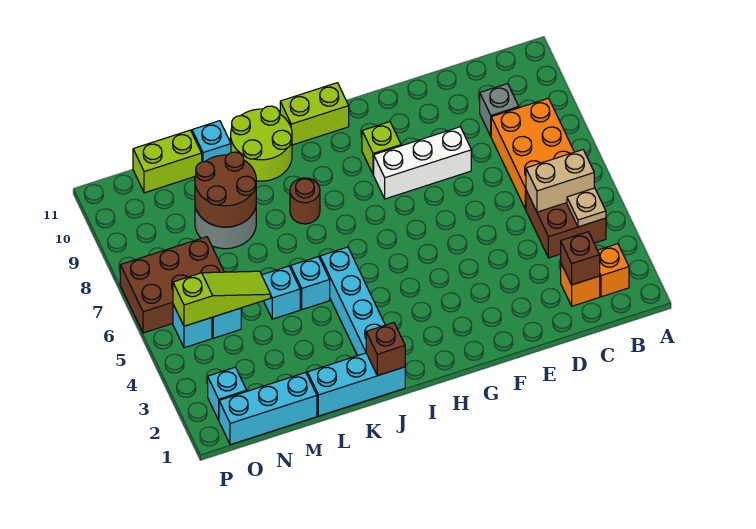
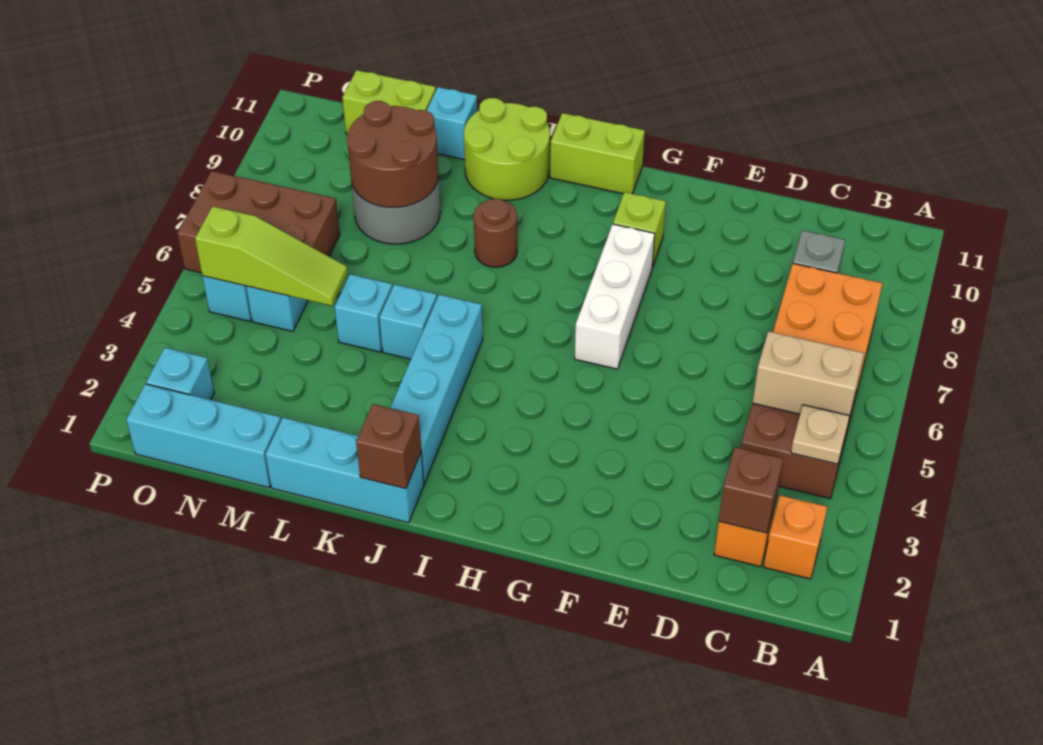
white 1x3 brick [374,127,471,199] -> white 1x3 brick turned to [575,224,655,369]

